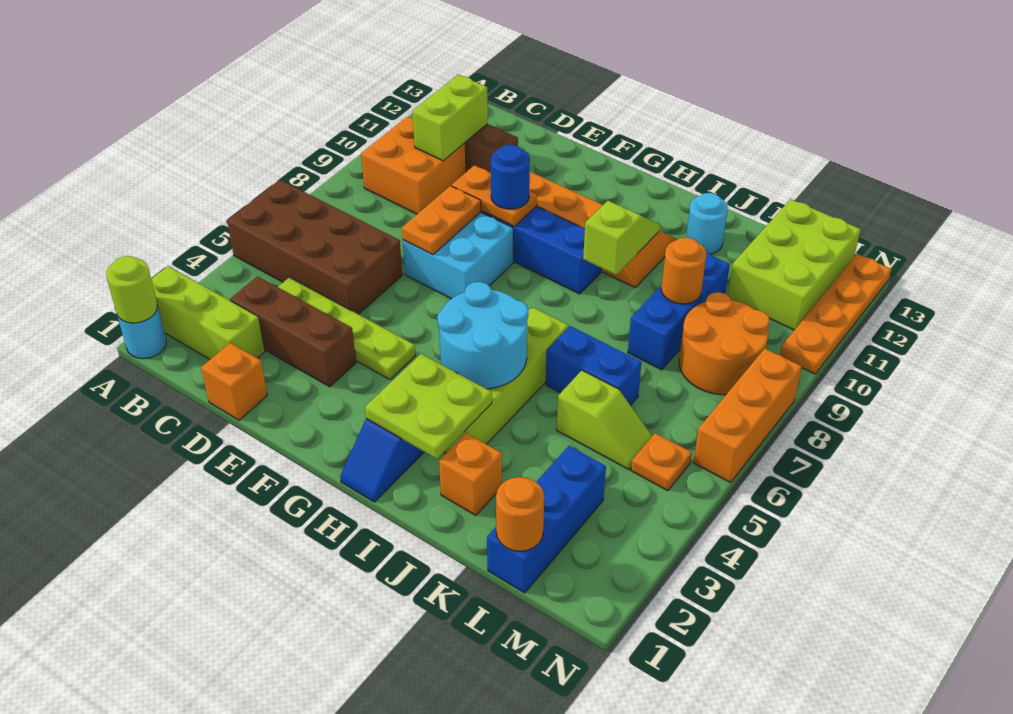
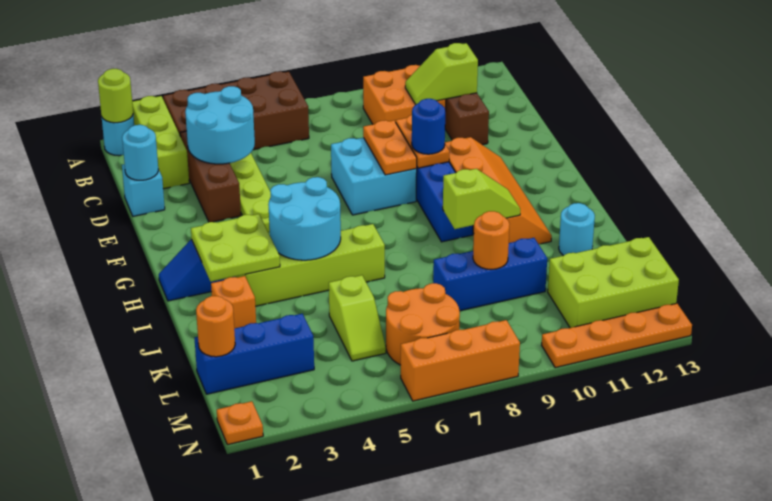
brown 2x4 brick [227,180,402,314] -> brown 2x4 brick turned to [163,71,309,150]
none -> cyan 2x2 round brick [185,86,255,164]
lime 1x2 brick [412,75,488,161] -> lime 1x2 slope [405,43,478,104]
orange 1x1 brick [201,343,267,420] -> cyan 1x1 brick [122,164,165,216]
none -> cyan 1x1 round brick [122,125,158,180]
orange 1x2 plate [402,186,481,255] -> orange 1x2 plate turned to [363,120,417,175]
blue 1x2 brick [546,326,642,405] -> none
orange 2x2 round brick [679,292,770,395] -> orange 2x2 round brick moved to [386,283,460,365]
orange 1x1 plate [631,433,692,491] -> orange 1x1 plate moved to [217,401,263,445]

